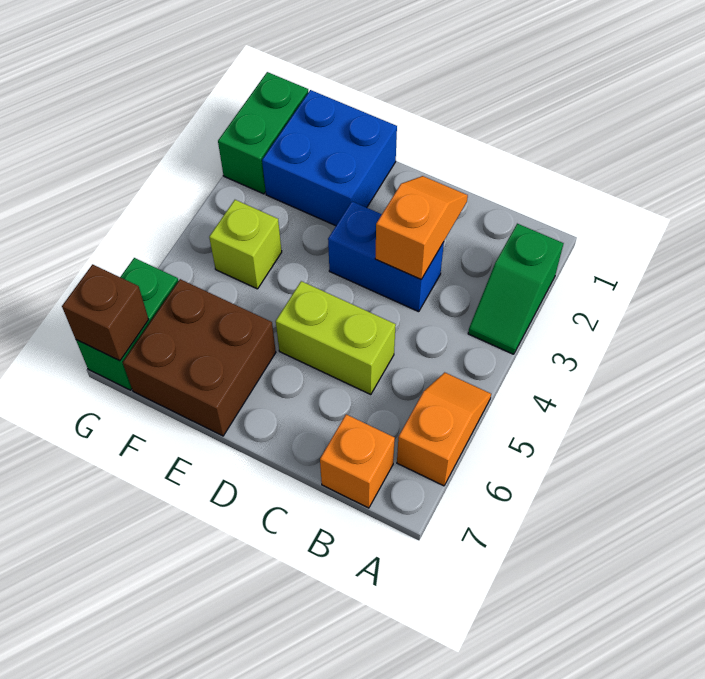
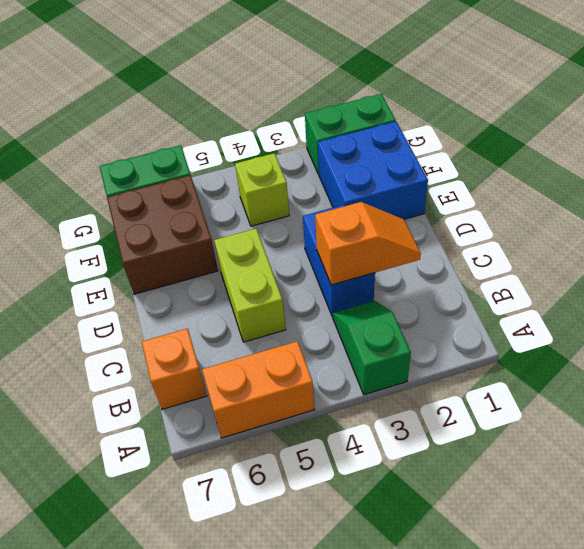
green 1x2 slope [468,224,564,354] -> green 1x2 slope turned to [333,301,411,395]
orange 1x2 slope [397,372,491,486] -> orange 1x2 brick [202,341,315,438]
brown 1x1 brick [62,264,149,361] -> none

